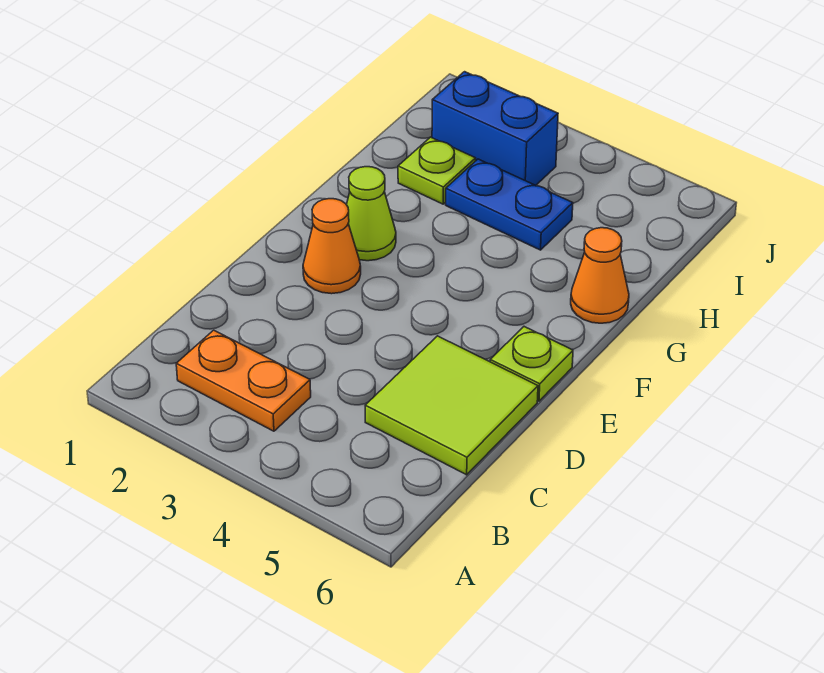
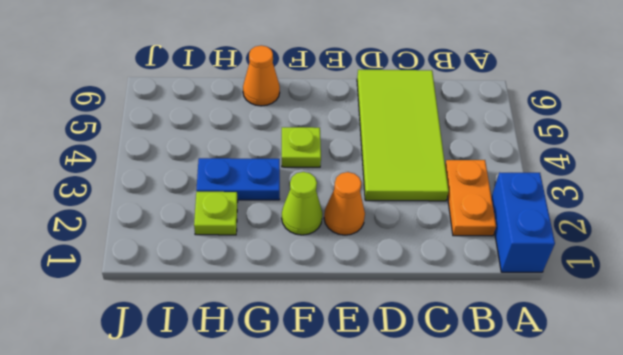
lime 2x2 tile [365,336,538,475] -> lime 2x4 tile [357,70,449,201]
lime 1x1 plate [490,327,573,401] -> lime 1x1 plate moved to [282,127,321,167]
blue 1x2 plate [446,159,573,250] -> blue 1x2 plate turned to [196,158,280,200]
blue 1x2 brick [432,72,558,185] -> blue 1x2 brick moved to [491,173,555,272]

